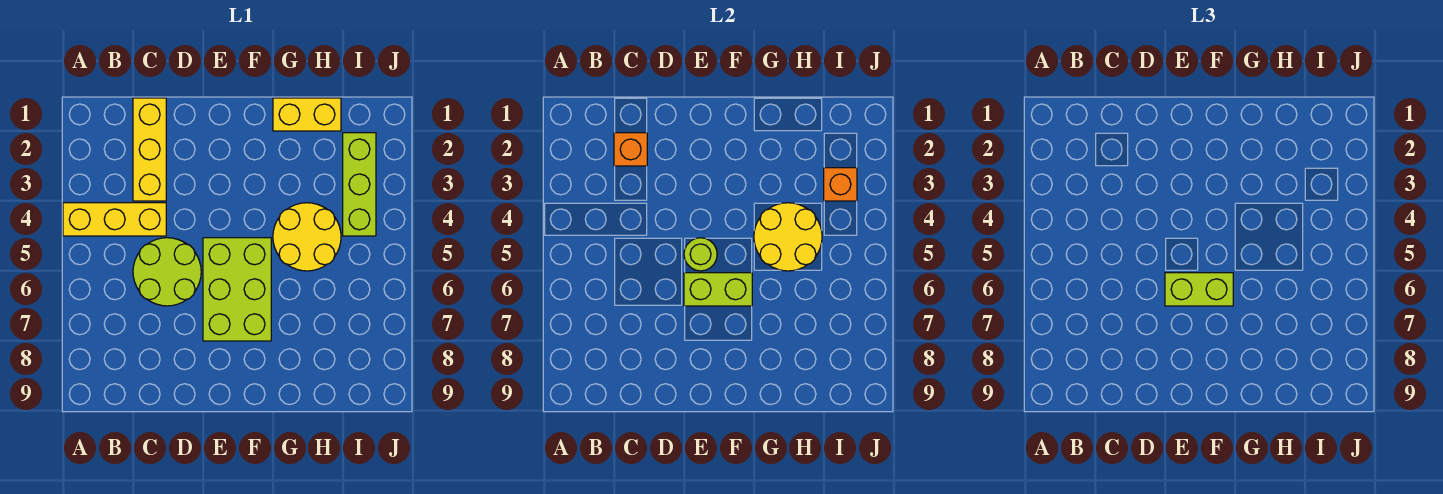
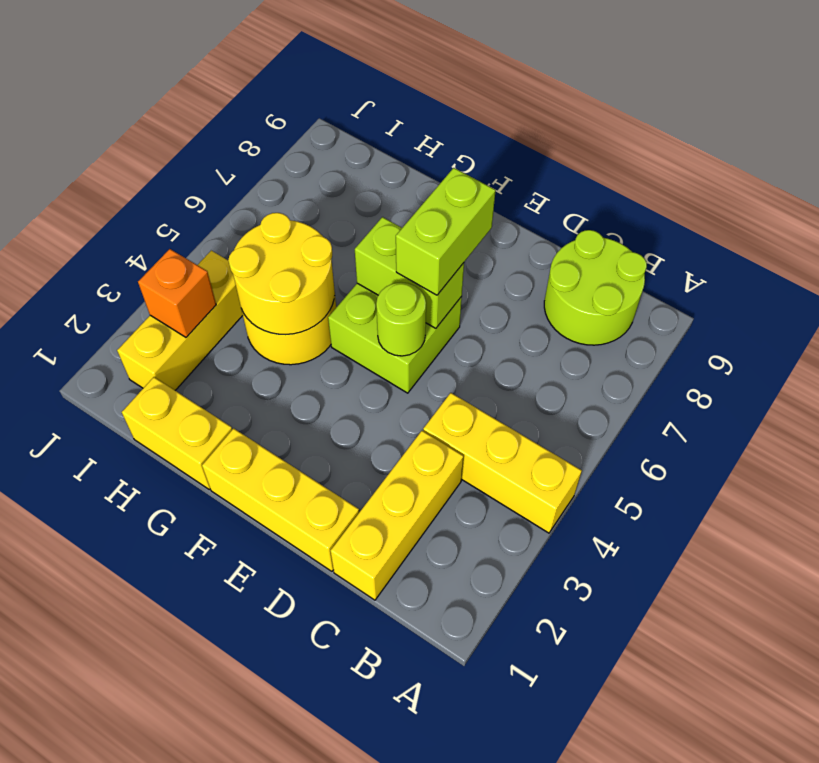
orange 1x1 brick [614,133,647,166] -> none
lime 2x2 round brick [133,238,201,306] -> lime 2x2 round brick moved to [544,230,647,345]
none -> yellow 1x3 brick [202,428,359,571]
lime 2x3 brick [203,238,271,341] -> lime 2x2 brick [328,283,462,393]
lime 1x2 brick [1165,273,1233,306] -> lime 1x2 brick turned to [396,168,496,295]
lime 1x3 brick [343,133,376,236] -> yellow 1x3 brick [117,251,243,390]

